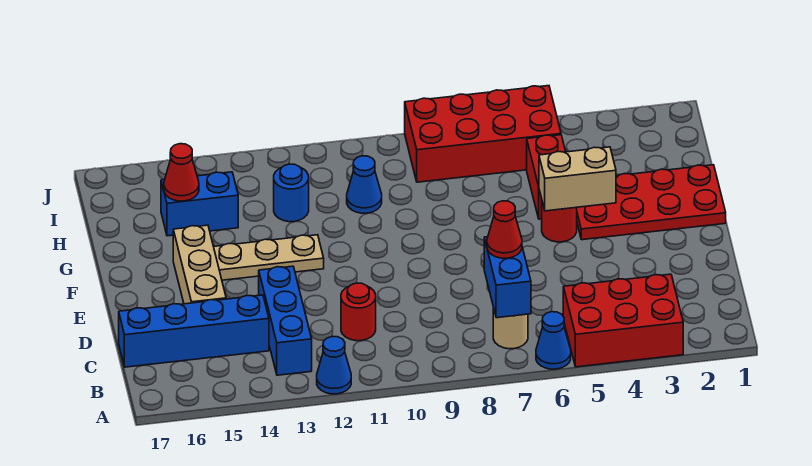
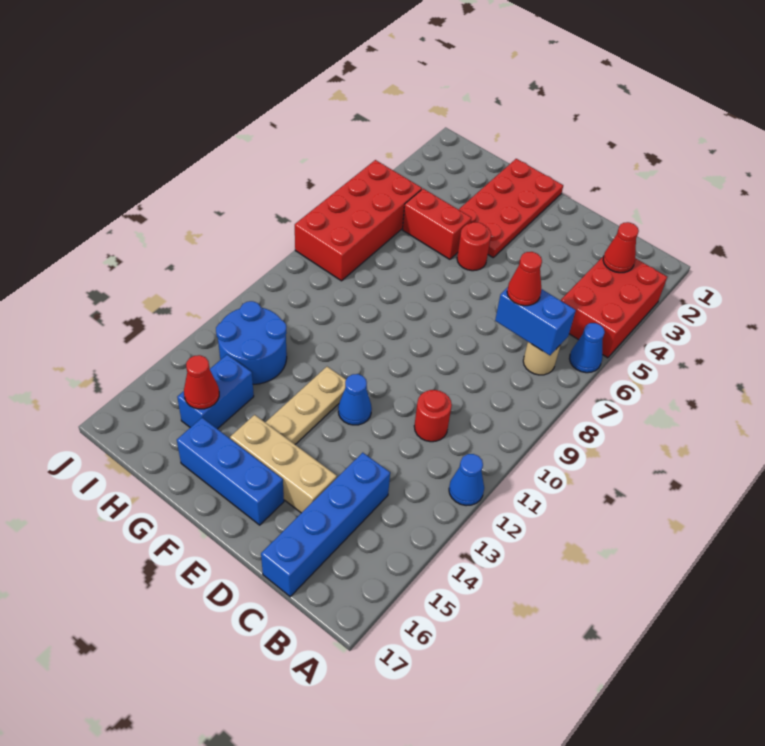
none -> red 1x1 cone [603,222,639,273]
blue 1x3 brick [259,266,312,375] -> blue 1x3 brick moved to [177,418,284,525]
tan 1x2 brick [539,147,616,211] -> none
blue 1x1 cone [347,156,382,213] -> blue 1x1 cone moved to [338,374,372,425]
blue 1x1 round brick [274,164,309,222] -> blue 2x2 round brick [216,301,287,384]

